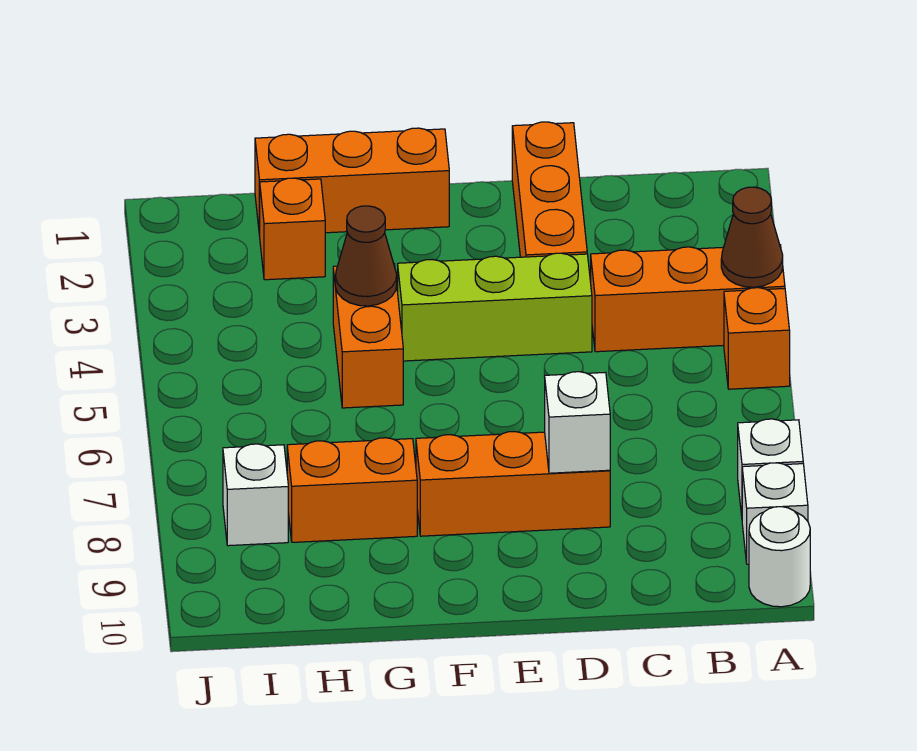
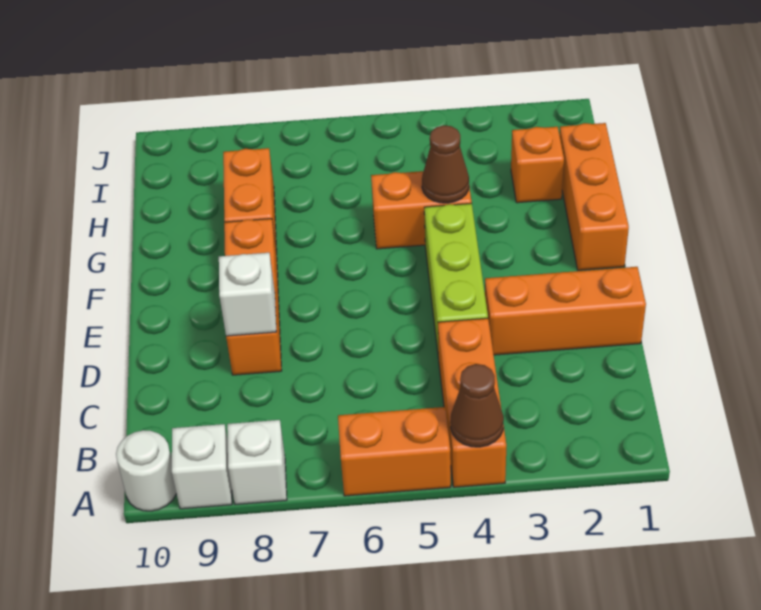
orange 1x1 brick [724,288,790,389] -> orange 1x2 brick [338,407,451,496]
white 1x1 brick [223,444,288,546] -> none

